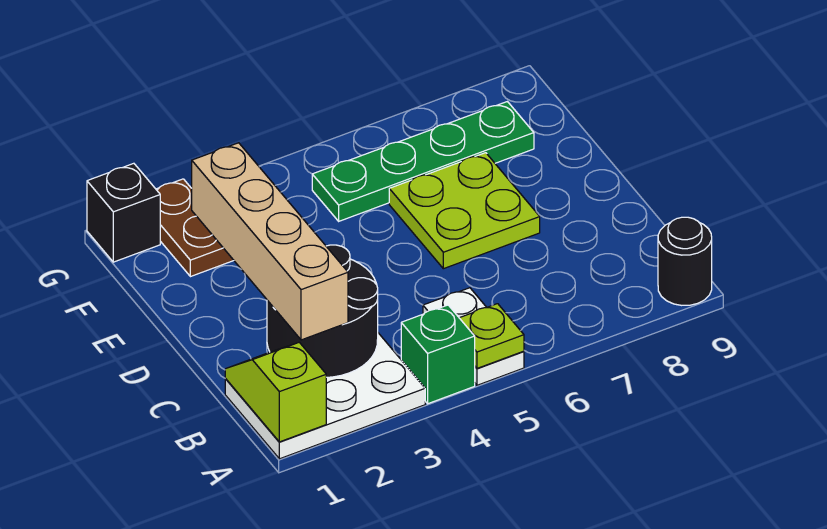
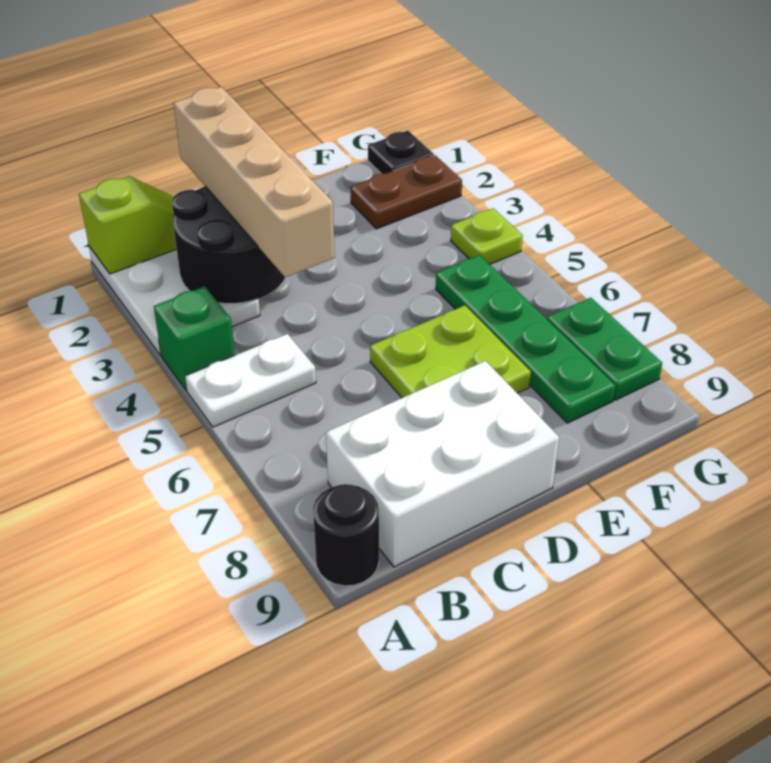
lime 1x1 plate [460,304,524,368] -> lime 1x1 plate moved to [451,209,523,264]
tan 1x4 brick [192,143,348,340] -> tan 1x4 brick turned to [174,87,335,277]
none -> white 2x3 brick [326,361,559,567]
black 1x1 brick [87,163,160,262] -> black 1x1 plate [368,131,434,174]
none -> green 1x2 plate [547,298,662,400]

